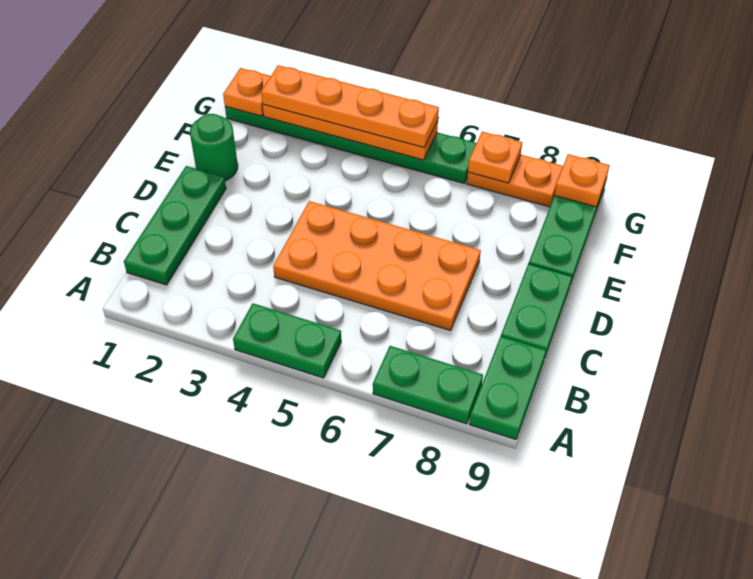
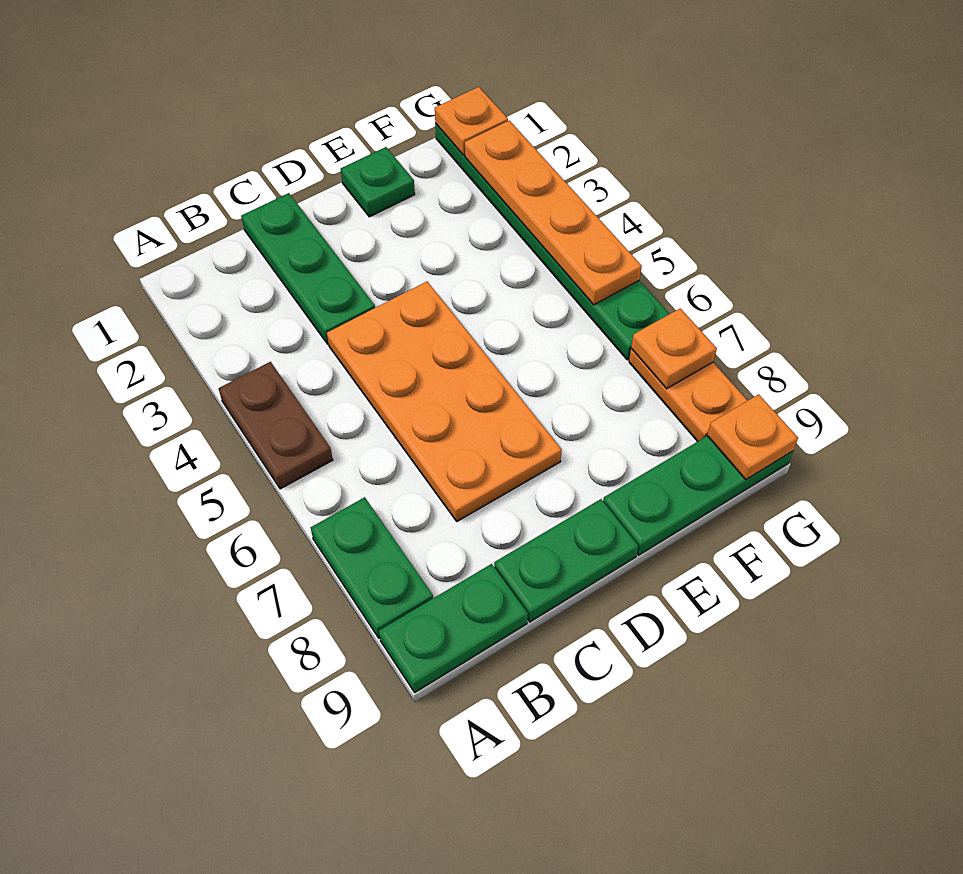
green 1x2 plate [233,303,341,378] -> brown 1x2 plate [218,362,333,489]
green 1x3 plate [124,166,226,285] -> green 1x3 plate turned to [241,193,375,344]
green 1x1 round brick [190,114,238,181] -> green 1x1 plate [341,147,415,217]
orange 1x4 plate [261,65,439,147] -> none

